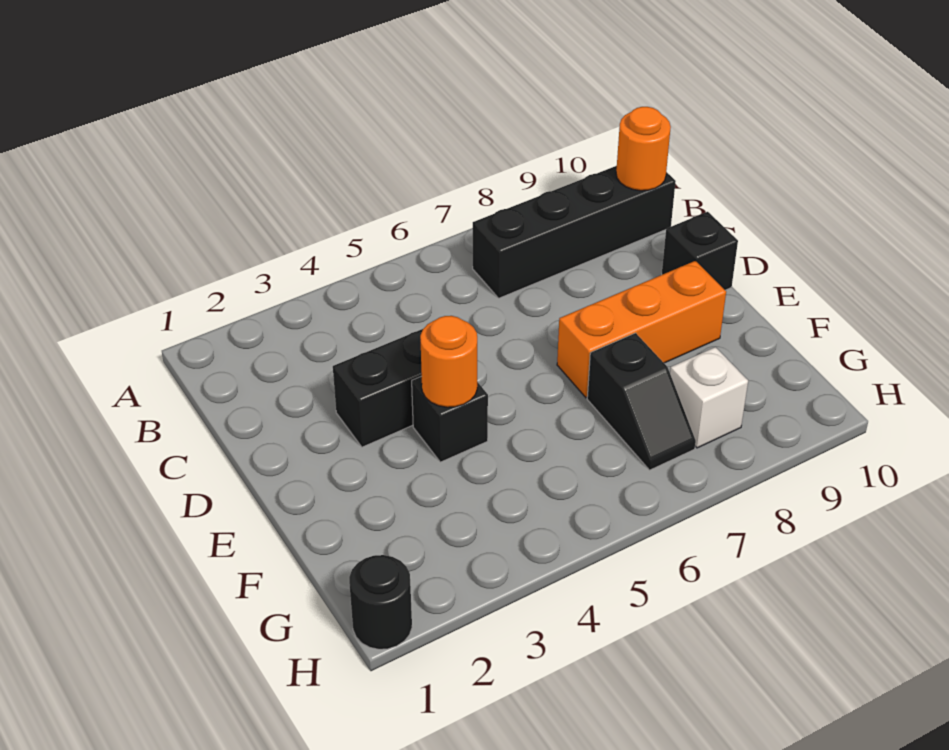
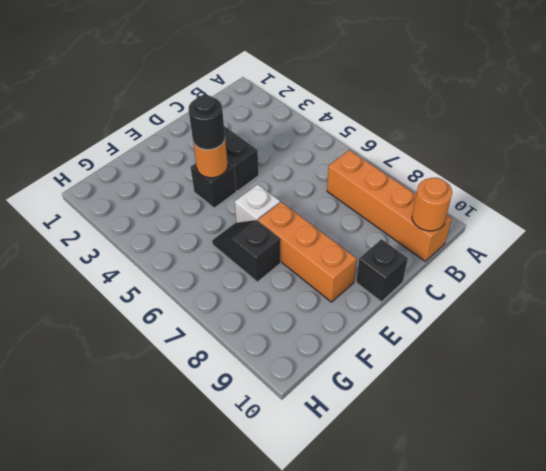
black 1x4 brick [473,166,676,298] -> orange 1x4 brick [327,150,452,261]
black 1x2 slope [587,333,696,470] -> black 1x2 slope turned to [212,220,281,282]
white 1x1 brick [670,347,748,448] -> white 1x1 brick moved to [235,184,280,223]
black 1x1 round brick [349,555,412,649] -> black 1x1 round brick moved to [188,95,225,150]

